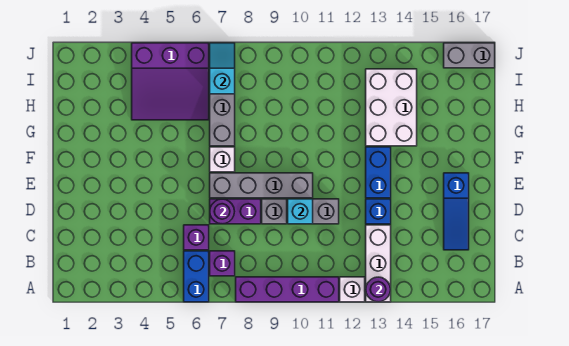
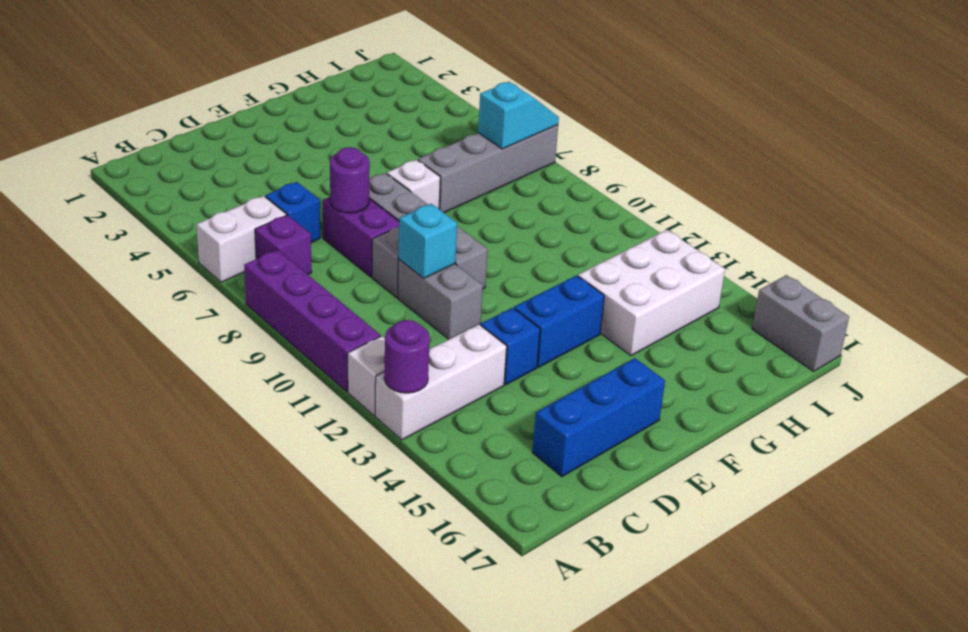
blue 1x2 brick [184,251,209,302] -> white 1x2 brick [196,196,286,282]
purple 1x1 brick [184,225,209,250] -> blue 1x1 brick [265,182,320,243]
blue 1x3 slope [444,173,469,250] -> blue 1x3 brick [532,358,665,477]
purple 3x3 slope [132,43,209,120] -> none

